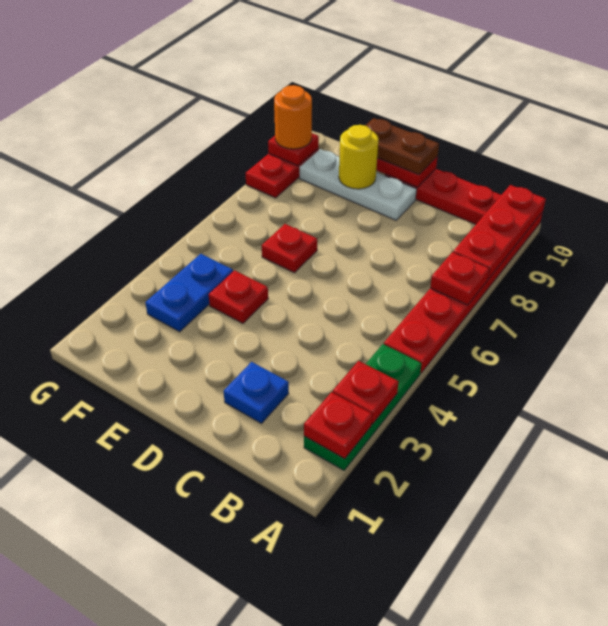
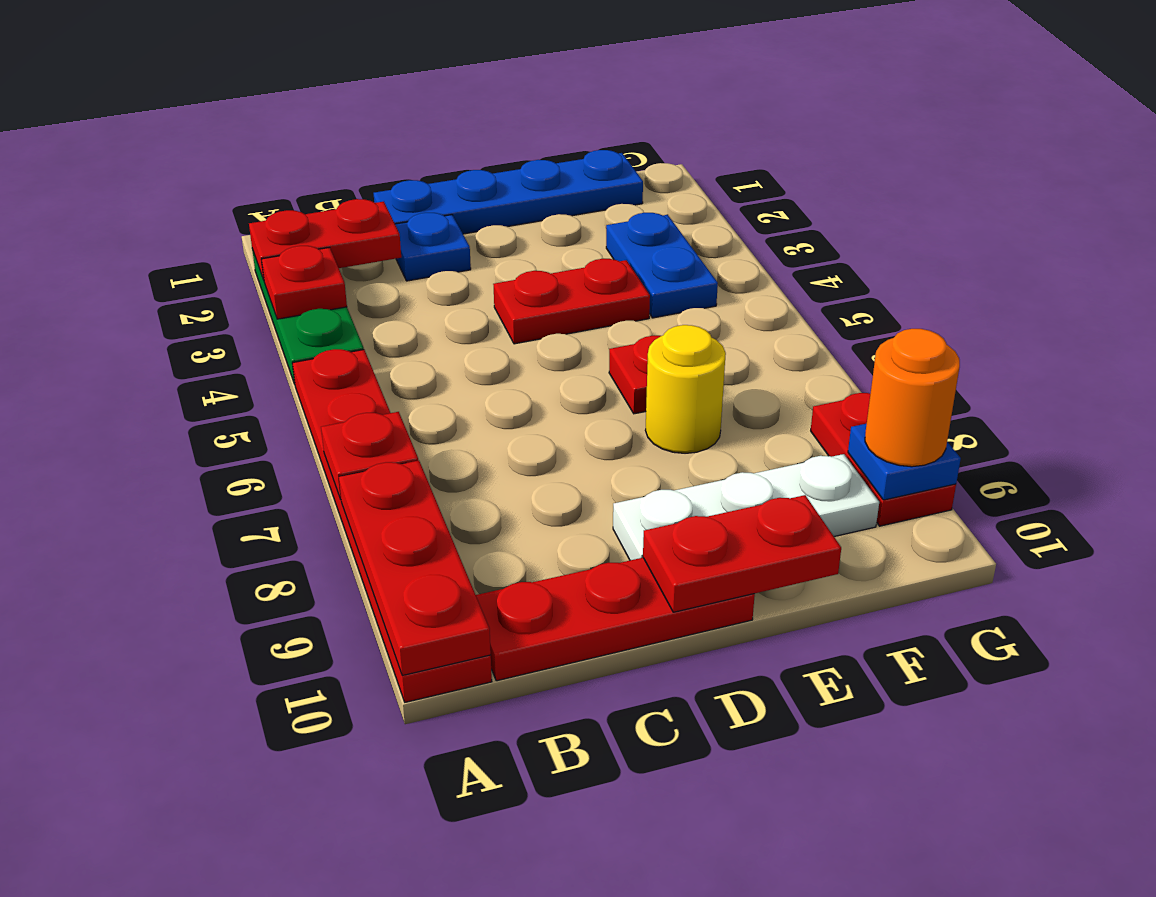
red 1x1 plate [304,392,372,459] -> red 1x2 plate [249,199,401,280]
none -> blue 1x4 plate [374,150,643,234]
brown 1x2 plate [365,118,439,175] -> none
red 1x1 plate [209,270,268,323] -> red 1x2 plate [493,259,650,344]
yellow 1x1 round brick [339,125,379,189] -> yellow 1x1 round brick moved to [645,325,726,453]
red 1x1 plate [268,133,319,166] -> blue 1x1 plate [848,424,961,500]

